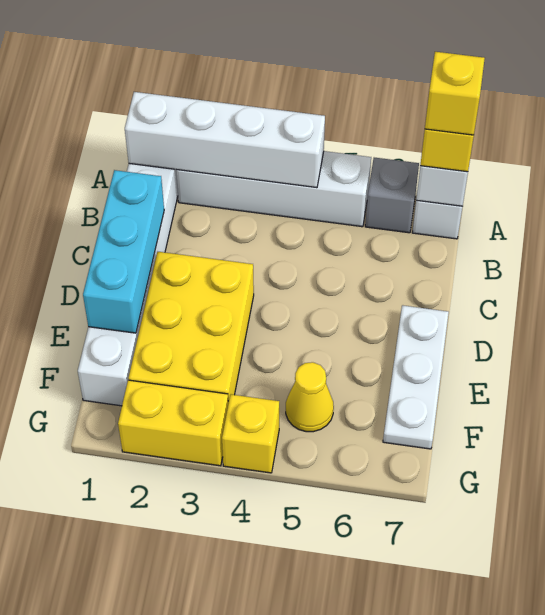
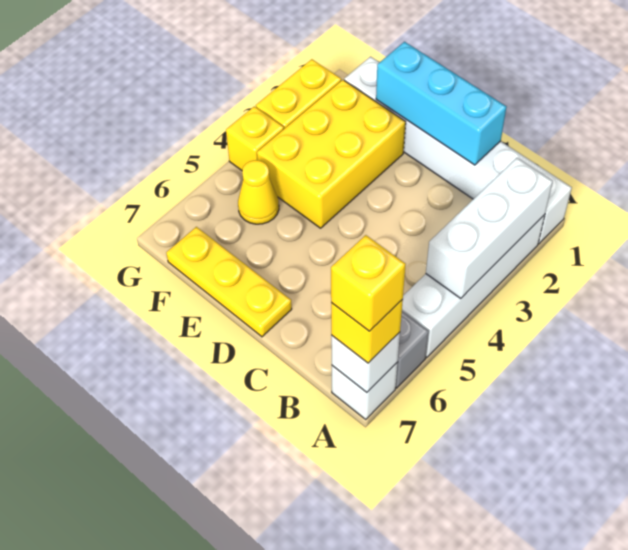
white 1x4 brick [125,92,325,188] -> white 1x3 brick [426,158,553,299]
yellow 2x3 brick [128,252,254,403] -> yellow 2x3 brick turned to [257,80,406,228]
white 1x3 plate [383,305,449,449] -> yellow 1x3 plate [166,227,292,337]

